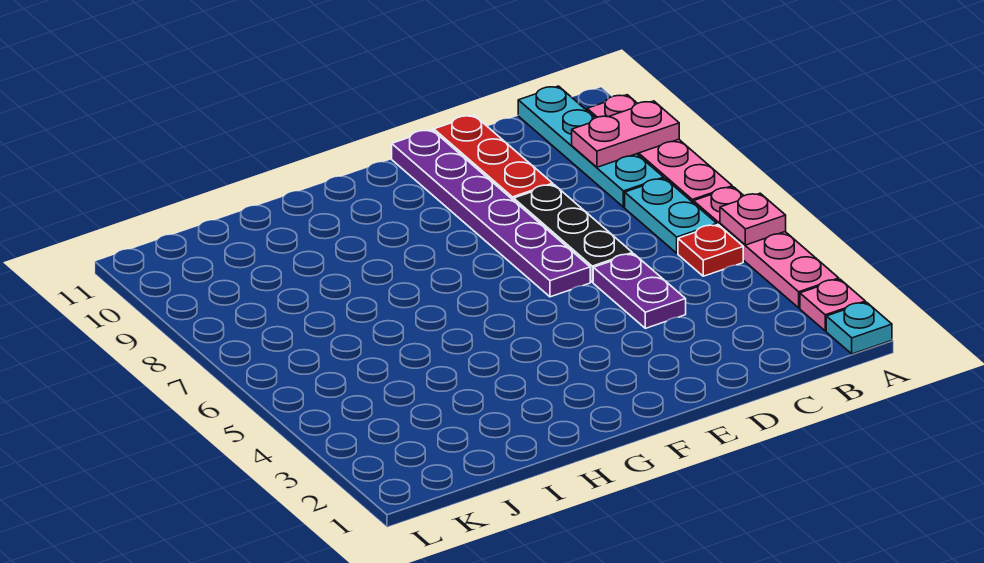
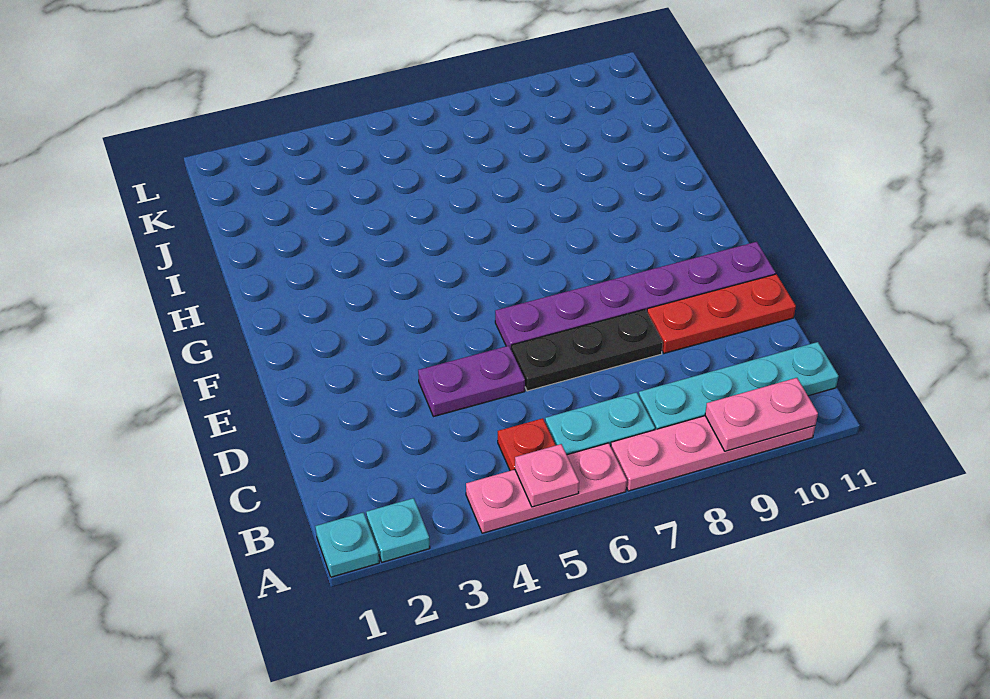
pink 1x1 plate [800,279,865,331] -> cyan 1x1 plate [366,498,430,562]
pink 1x4 plate [694,187,839,308] -> pink 1x3 plate [466,443,627,533]
pink 1x2 plate [572,101,679,167] -> pink 1x2 plate turned to [705,378,818,451]

